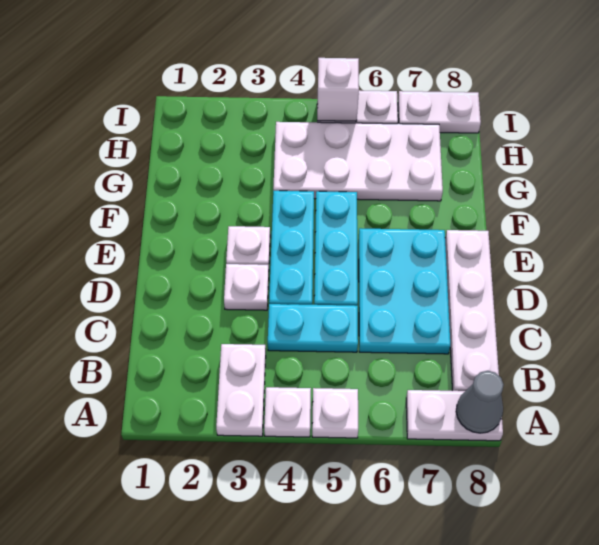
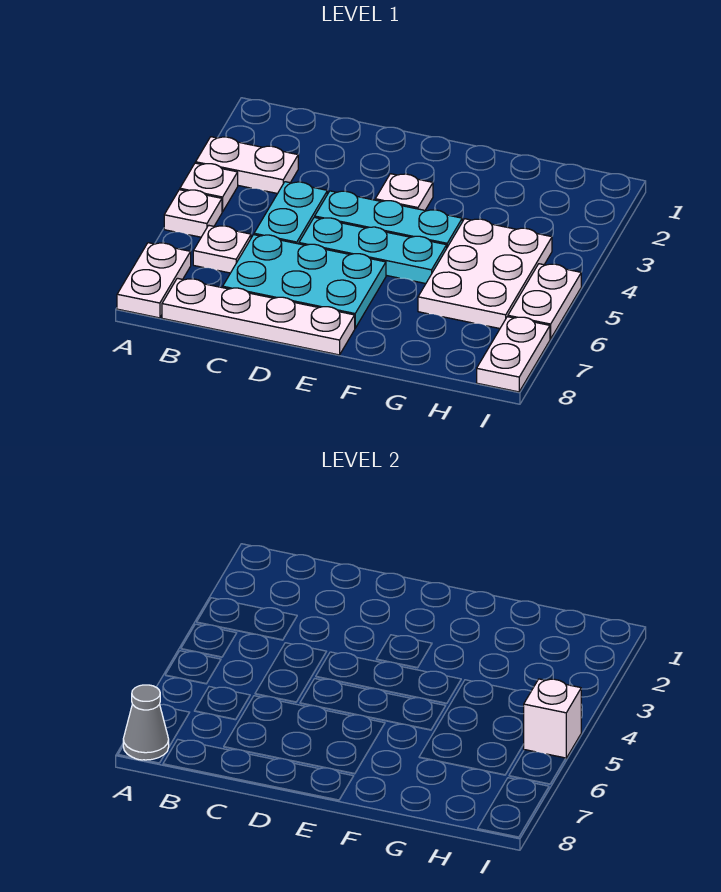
white 1x1 plate [224,264,269,310] -> white 1x1 plate moved to [193,225,251,273]
white 2x4 plate [273,122,443,201] -> white 2x3 plate [418,219,552,329]

